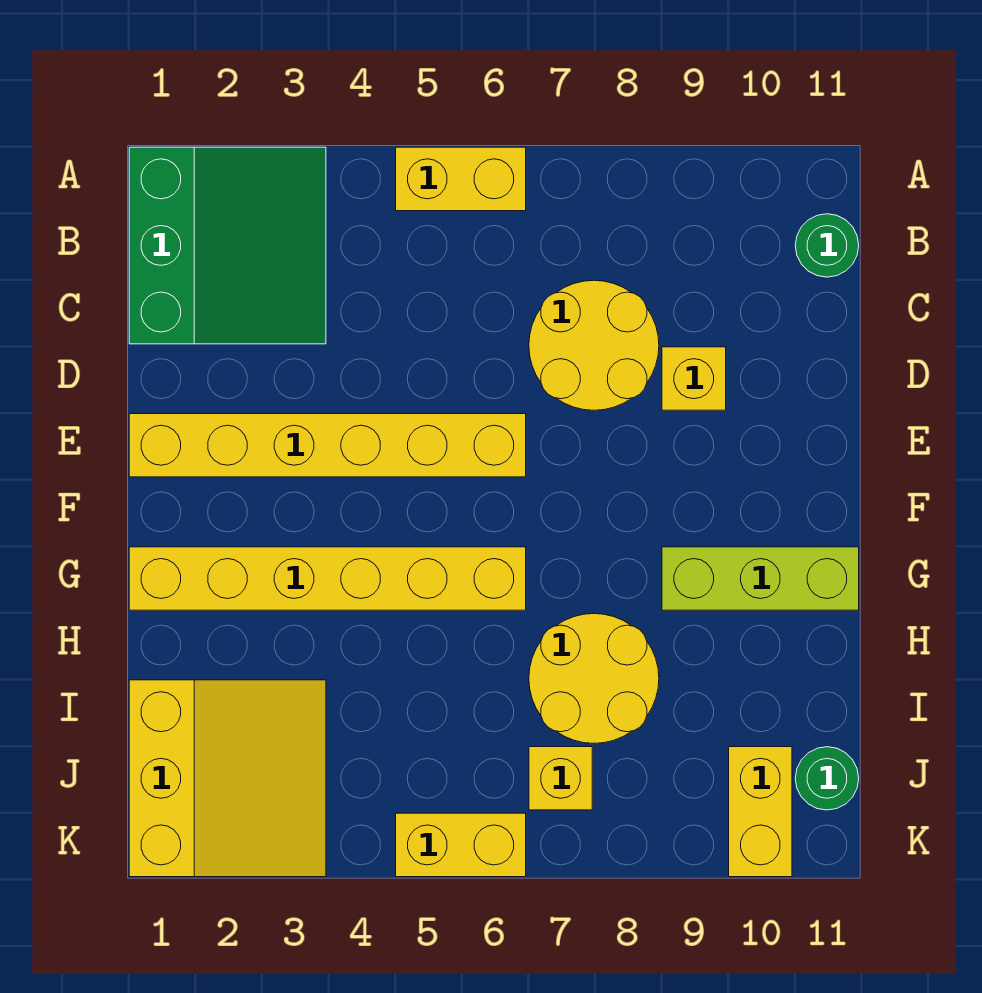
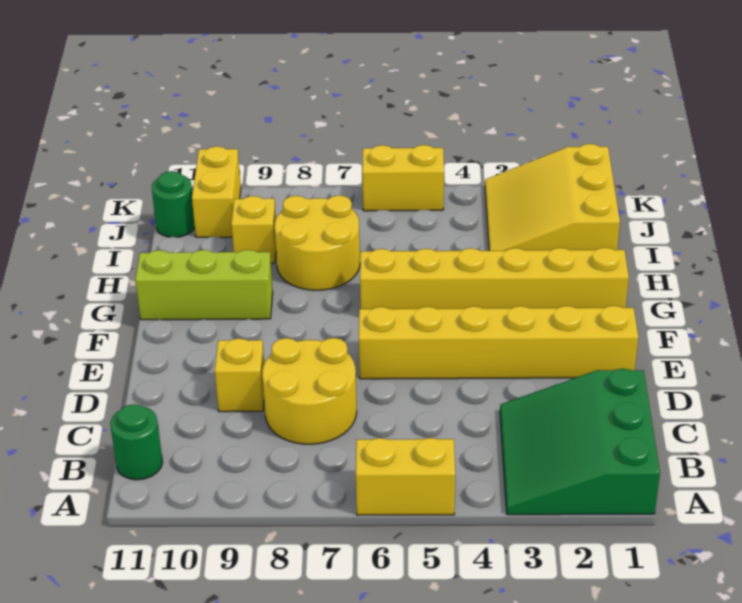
yellow 1x1 brick [529,747,592,810] -> yellow 1x1 brick moved to [231,196,276,263]

